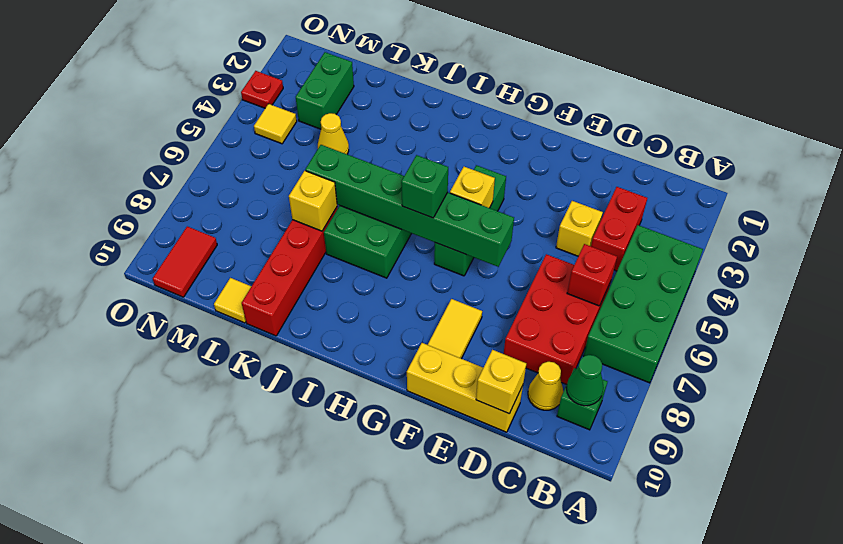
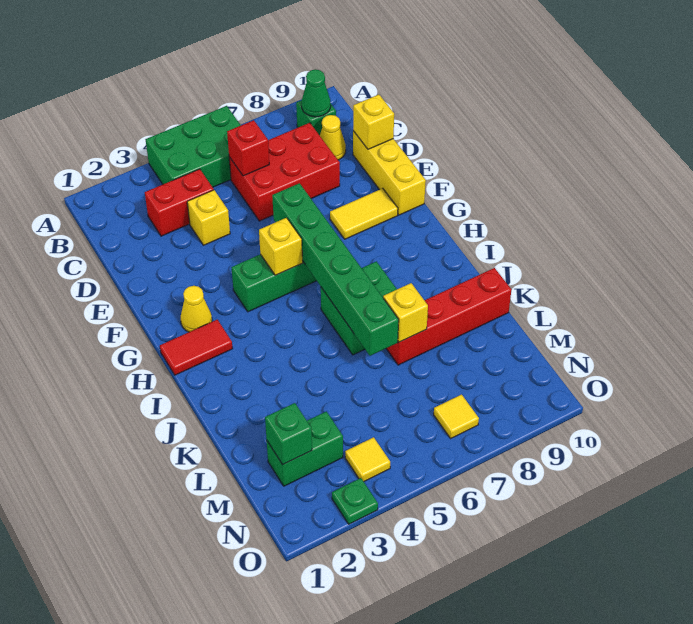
green 2x4 brick [583,225,703,383] -> green 2x3 brick [146,106,241,187]
green 1x1 brick [401,155,448,218] -> green 1x1 brick moved to [265,403,312,464]
yellow 1x1 cone [318,113,349,154] -> yellow 1x1 cone moved to [181,286,212,332]
yellow 1x1 tile [214,278,251,323] -> yellow 1x1 tile moved to [434,395,479,438]
red 1x2 tile [153,226,217,297] -> red 1x2 tile moved to [160,320,233,375]
red 1x1 plate [241,71,283,108] -> green 1x1 plate [332,478,378,524]

